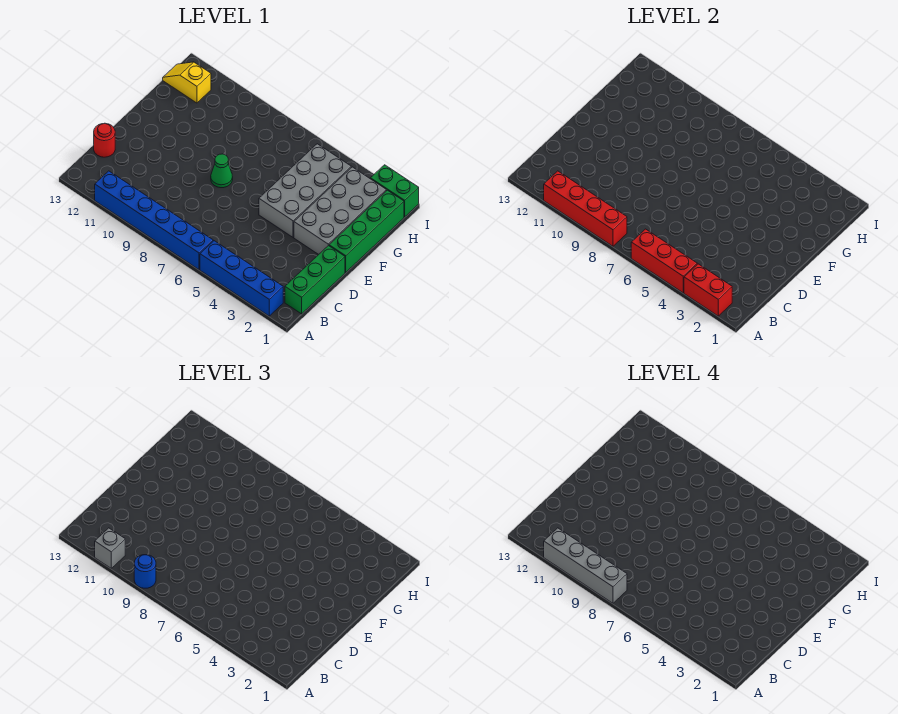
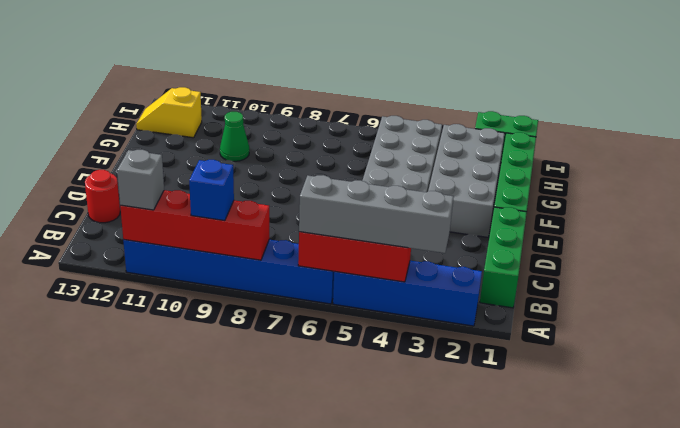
red 1x2 brick [684,264,732,316] -> none
grey 1x4 brick [544,528,627,603] -> grey 1x4 brick moved to [299,175,454,253]
blue 1x1 round brick [134,555,156,588] -> blue 1x1 brick [189,160,234,221]
green 1x1 cone [211,154,233,188] -> green 1x1 cone moved to [220,112,249,161]

